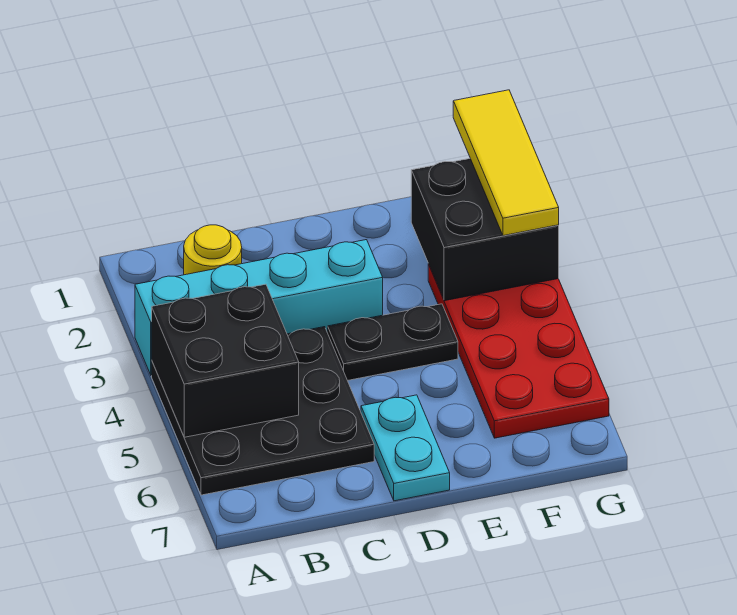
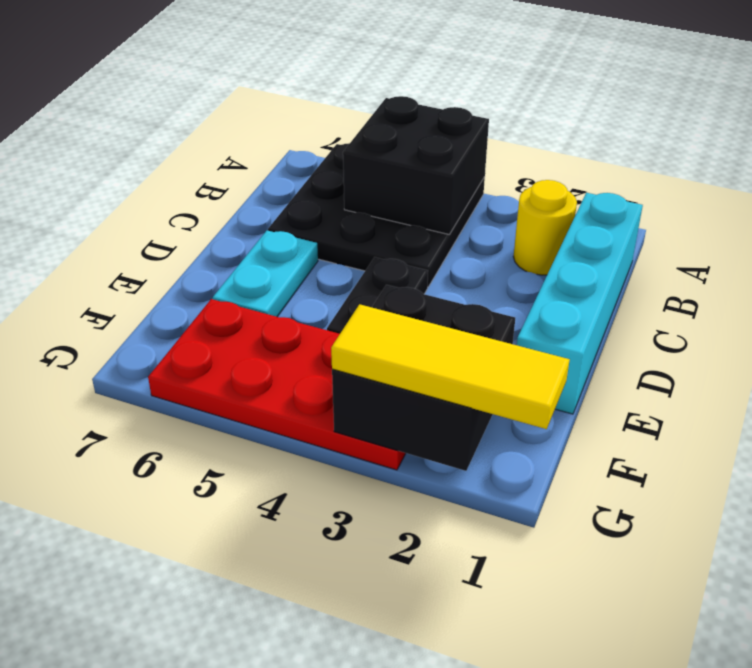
cyan 1x4 brick [135,240,383,375] -> cyan 1x4 brick moved to [517,193,643,414]
cyan 1x2 plate [361,395,450,501] -> cyan 1x2 plate turned to [213,231,318,317]

